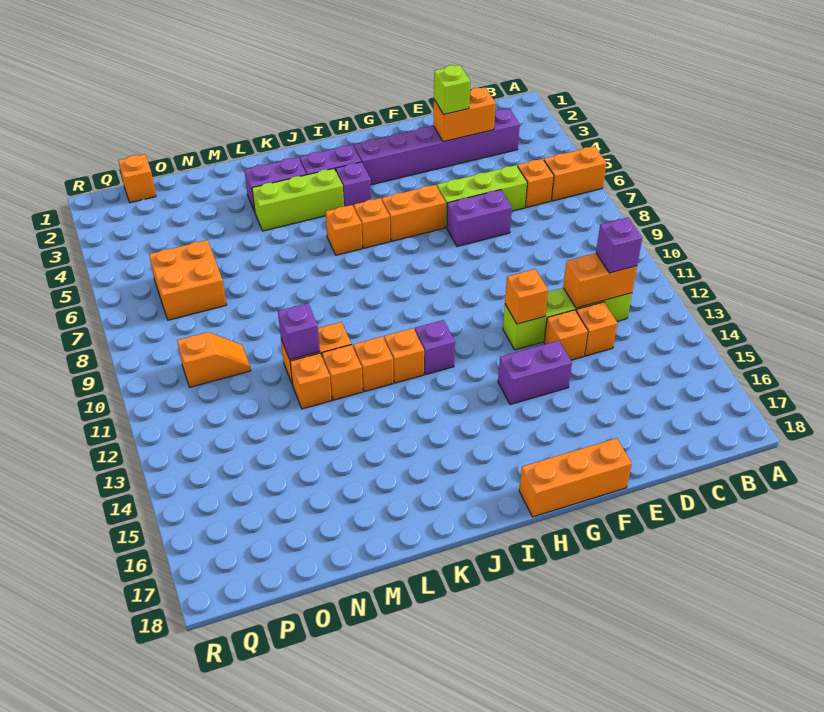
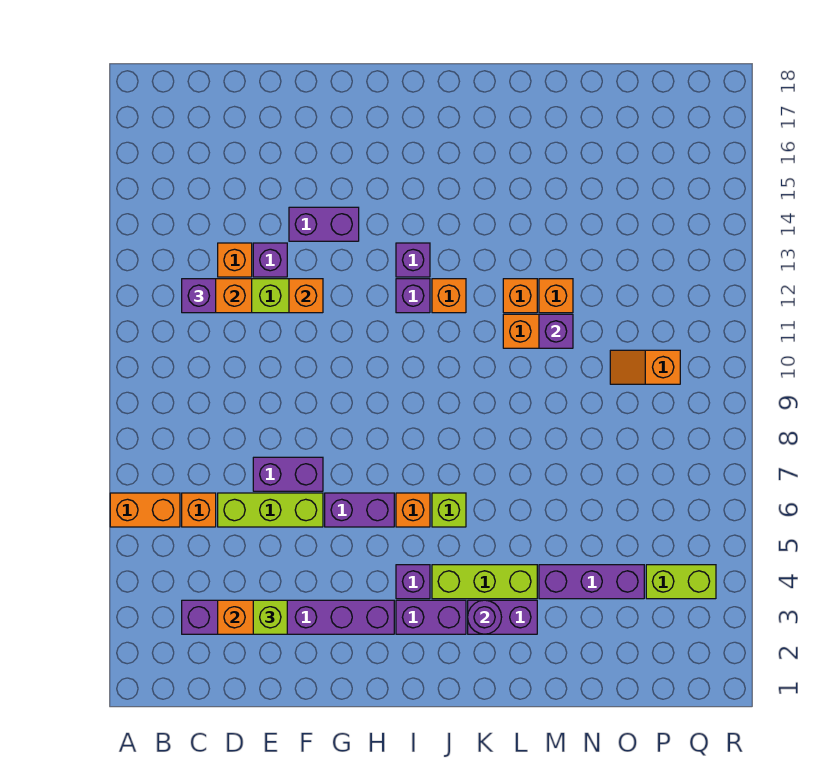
orange 1x1 brick [544,310,588,360] -> purple 1x1 brick [253,243,287,277]
orange 1x3 brick [519,438,632,517] -> none
orange 1x2 brick [382,185,446,241] -> purple 1x2 brick [325,493,394,527]
none -> purple 1x1 brick [396,243,430,277]
orange 1x1 brick [326,205,362,255] -> lime 1x1 brick [432,493,466,527]
none -> purple 1x1 round brick [468,600,502,634]
orange 1x1 brick [353,336,394,392] -> none
none -> purple 1x3 brick [539,565,644,599]
orange 2x2 brick [149,240,226,320] -> none
orange 1x1 brick [118,154,156,203] -> none
none -> lime 1x2 brick [646,565,716,599]

